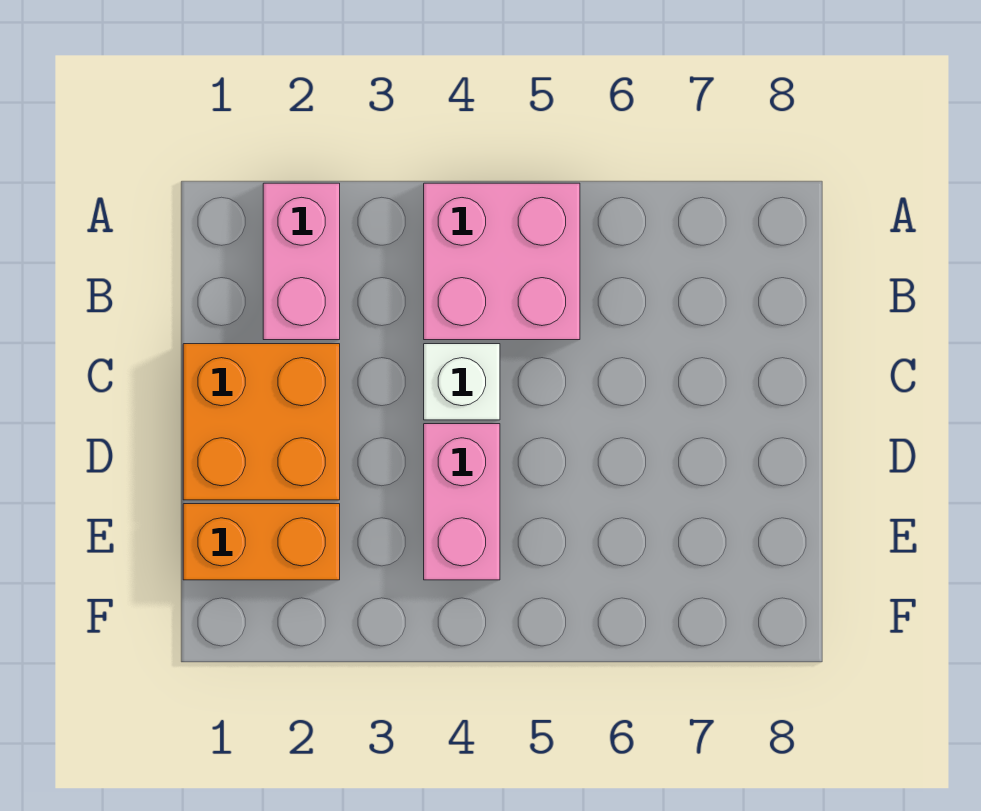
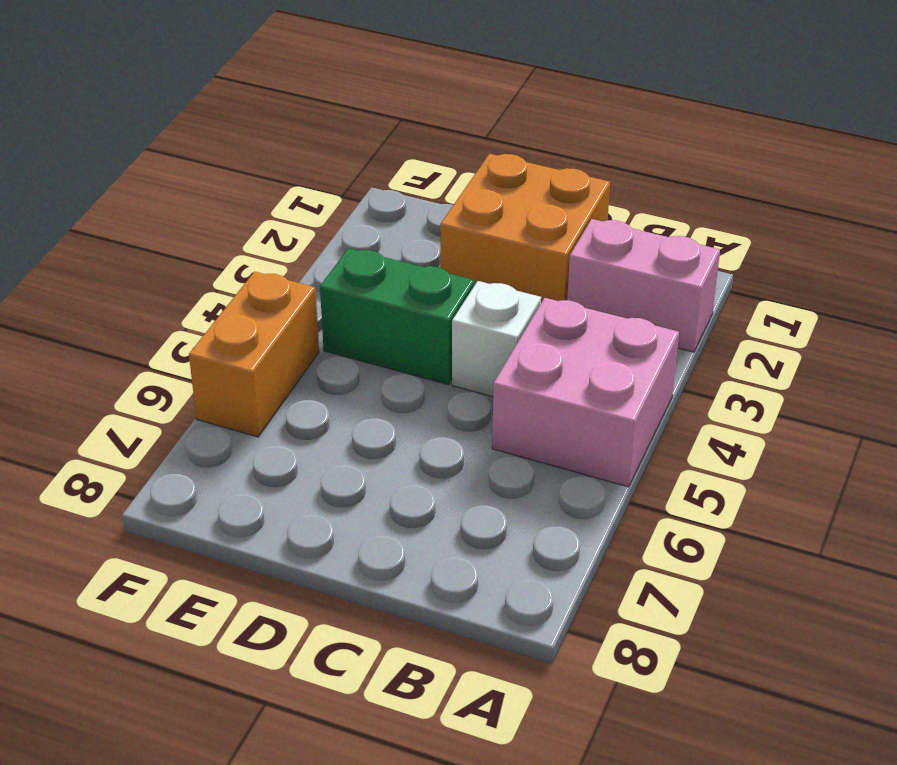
pink 1x2 brick [424,424,500,580] -> green 1x2 brick [320,248,474,385]
orange 1x2 brick [183,504,340,580] -> orange 1x2 brick moved to [189,272,319,437]

